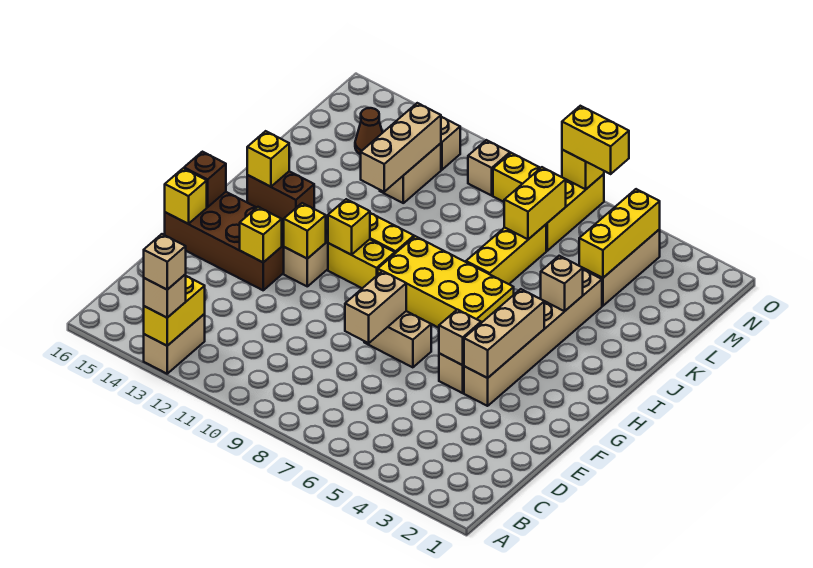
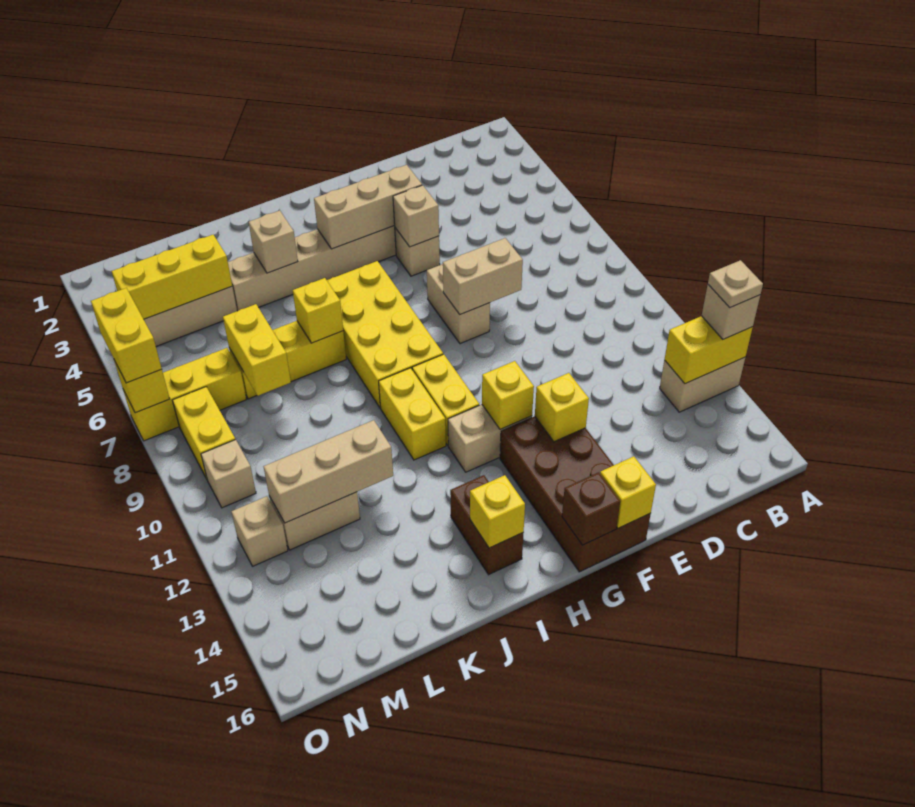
tan 1x1 brick [144,234,186,290] -> tan 1x1 plate [708,260,763,308]
yellow 1x1 brick [328,199,370,255] -> yellow 1x1 brick moved to [293,278,343,343]
yellow 1x2 brick [504,167,566,239] -> yellow 1x2 brick turned to [223,304,291,396]
brown 1x1 cone [355,108,382,155] -> none

